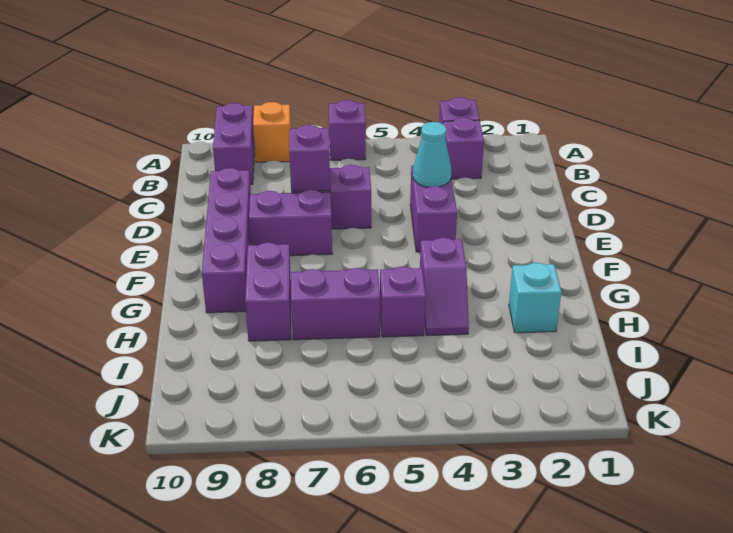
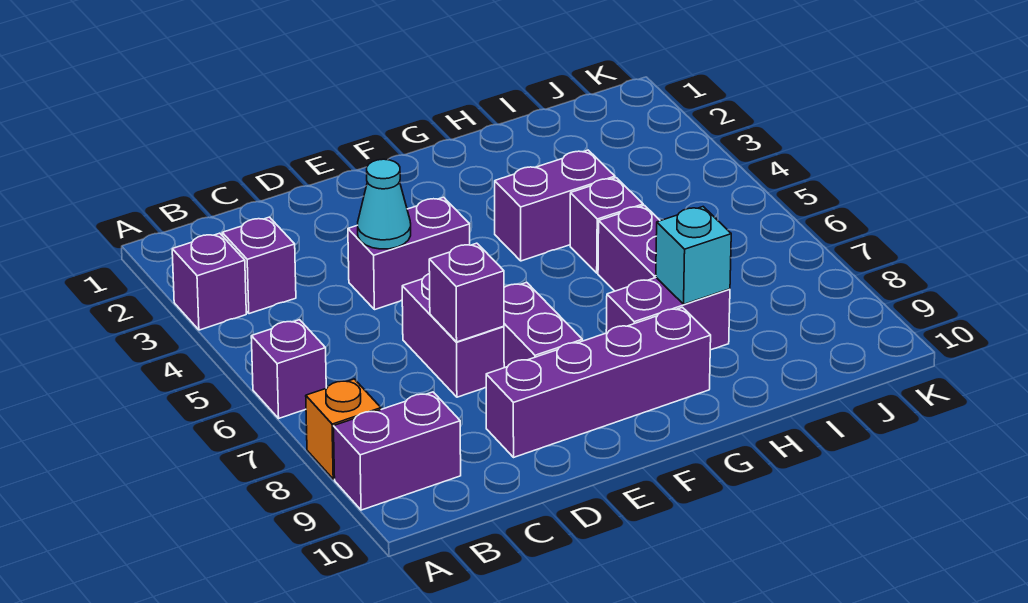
purple 1x2 slope [420,238,469,336] -> purple 1x2 brick [495,150,615,261]
cyan 1x1 brick [509,263,561,333] -> cyan 1x1 brick moved to [656,207,731,304]

